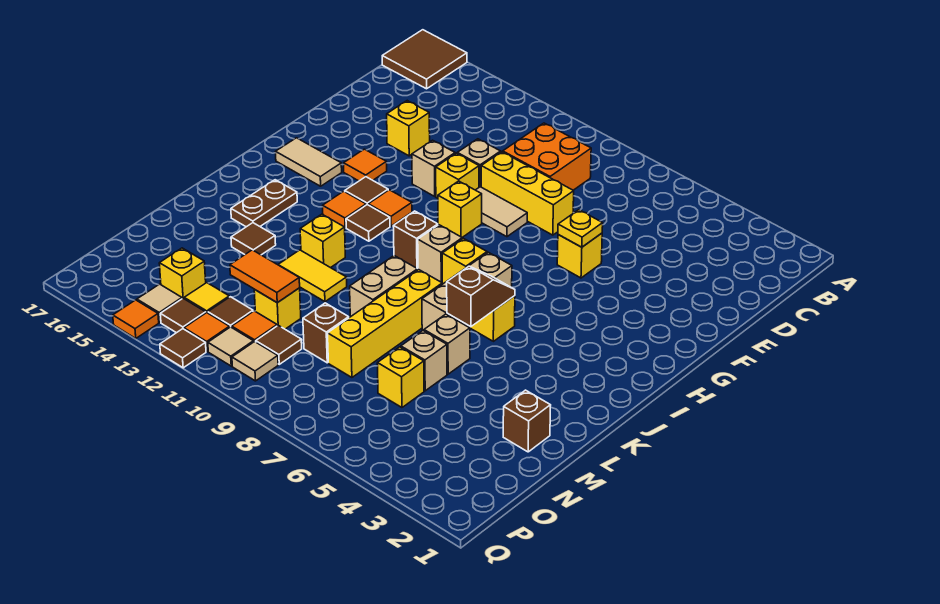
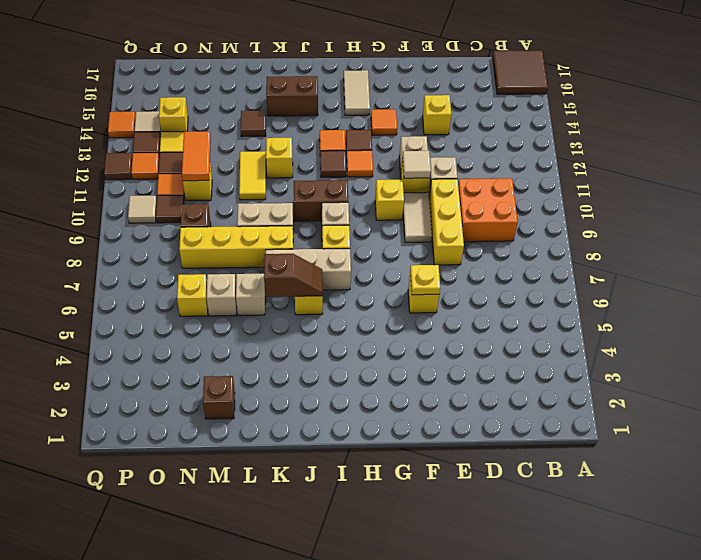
brown 1x1 brick [393,211,438,269] -> brown 1x2 brick [294,180,348,221]
brown 1x2 plate [231,180,297,227] -> brown 1x2 brick [266,76,318,116]
tan 1x1 tile [208,327,254,366] -> tan 1x1 tile moved to [402,151,431,178]

